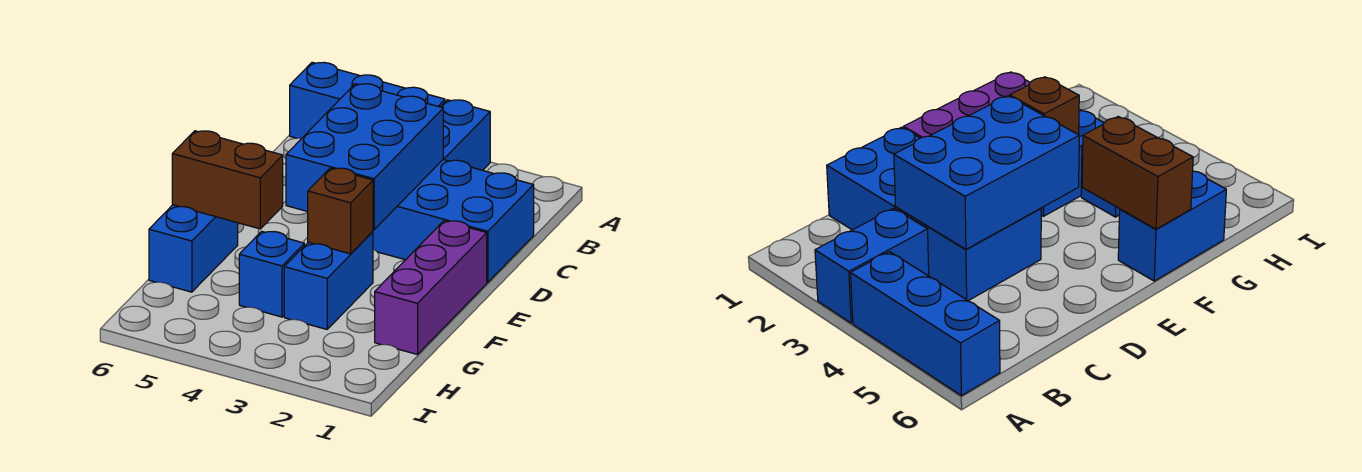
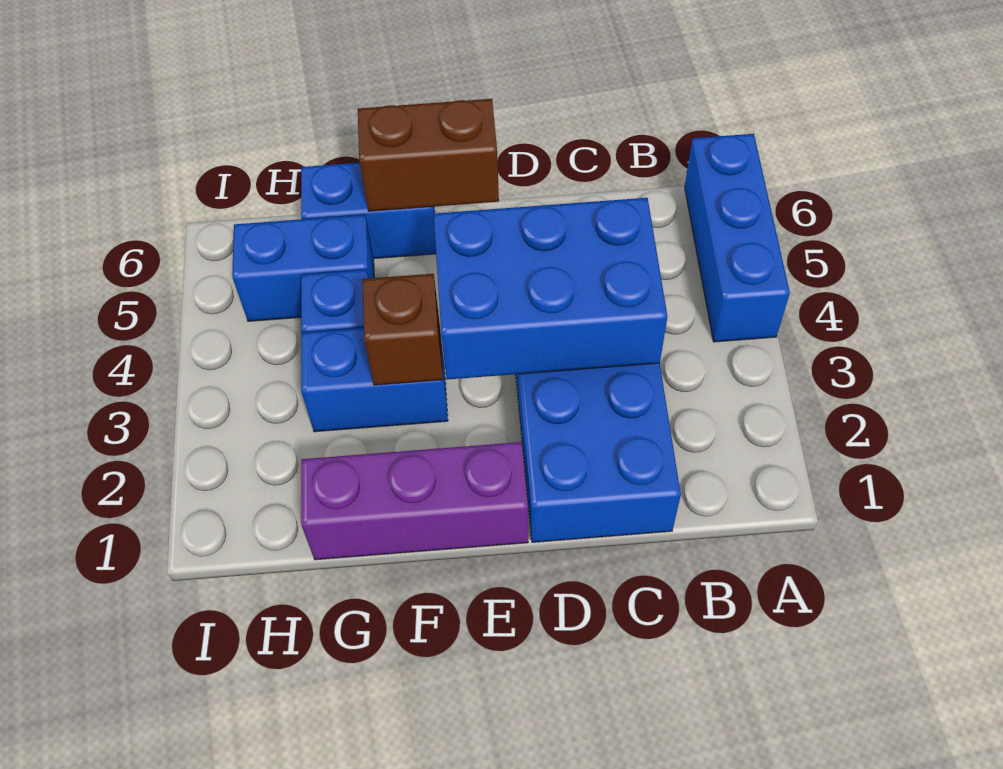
blue 1x2 brick [441,100,490,170] -> blue 1x2 brick moved to [232,215,374,321]
brown 1x2 brick [172,131,283,229] -> brown 1x2 brick turned to [358,99,499,211]

